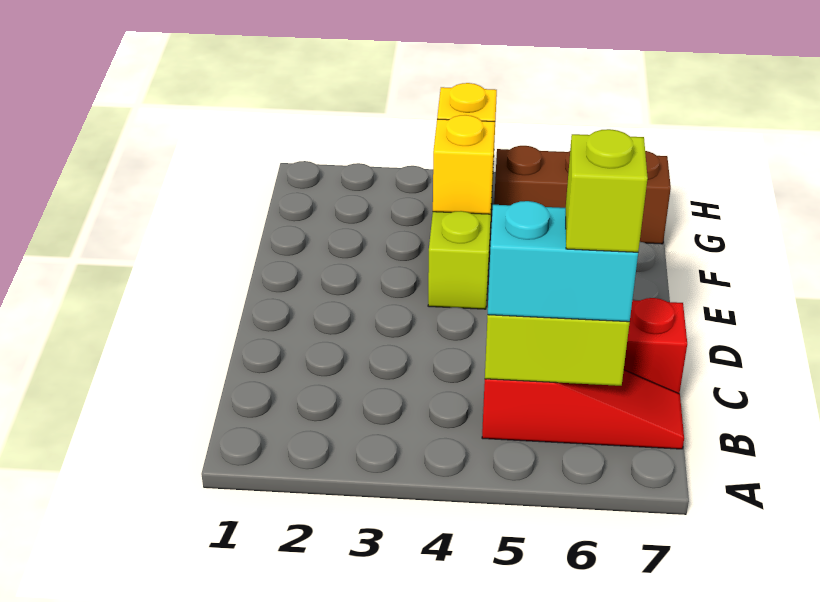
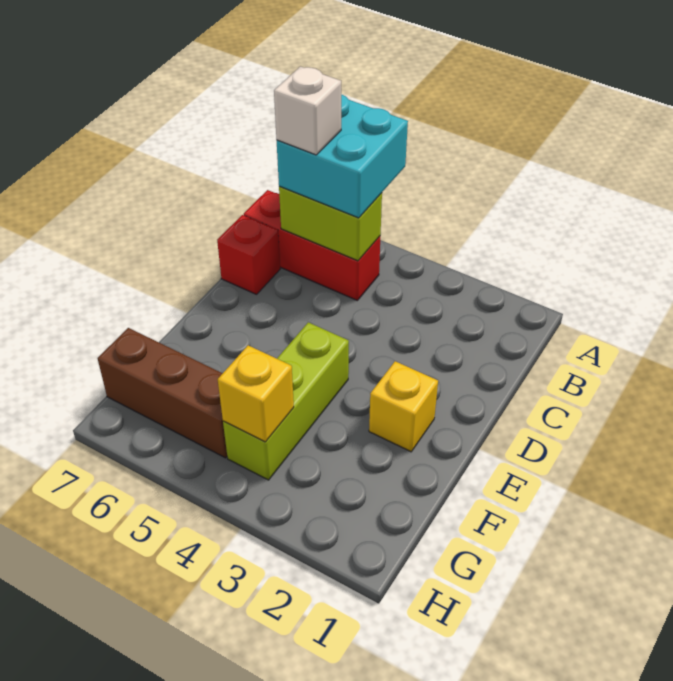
red 1x3 slope [482,370,684,449] -> red 1x3 brick [244,190,380,300]
cyan 1x2 brick [488,201,638,322] -> cyan 2x2 brick [277,94,408,218]
lime 1x1 brick [566,129,648,252] -> white 1x1 brick [274,67,341,155]
yellow 1x1 brick [433,115,495,214] -> yellow 1x1 brick moved to [369,361,438,452]

